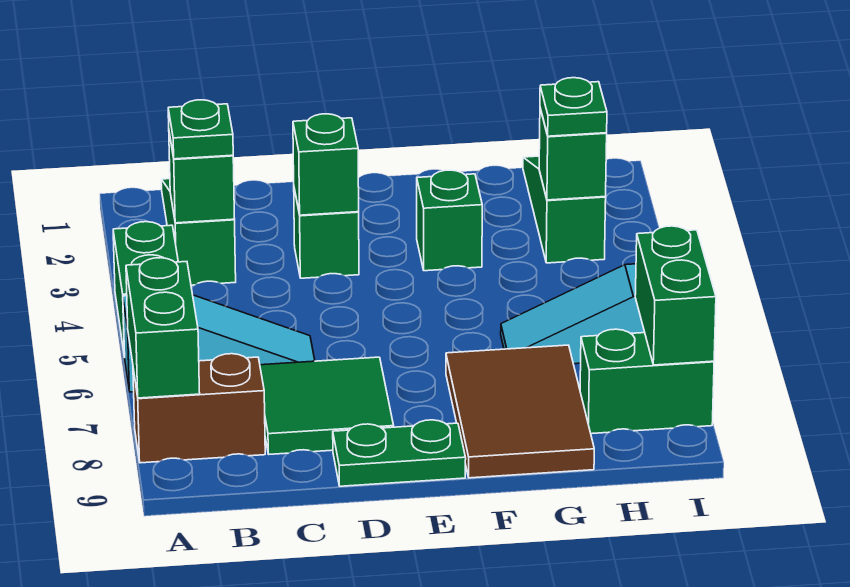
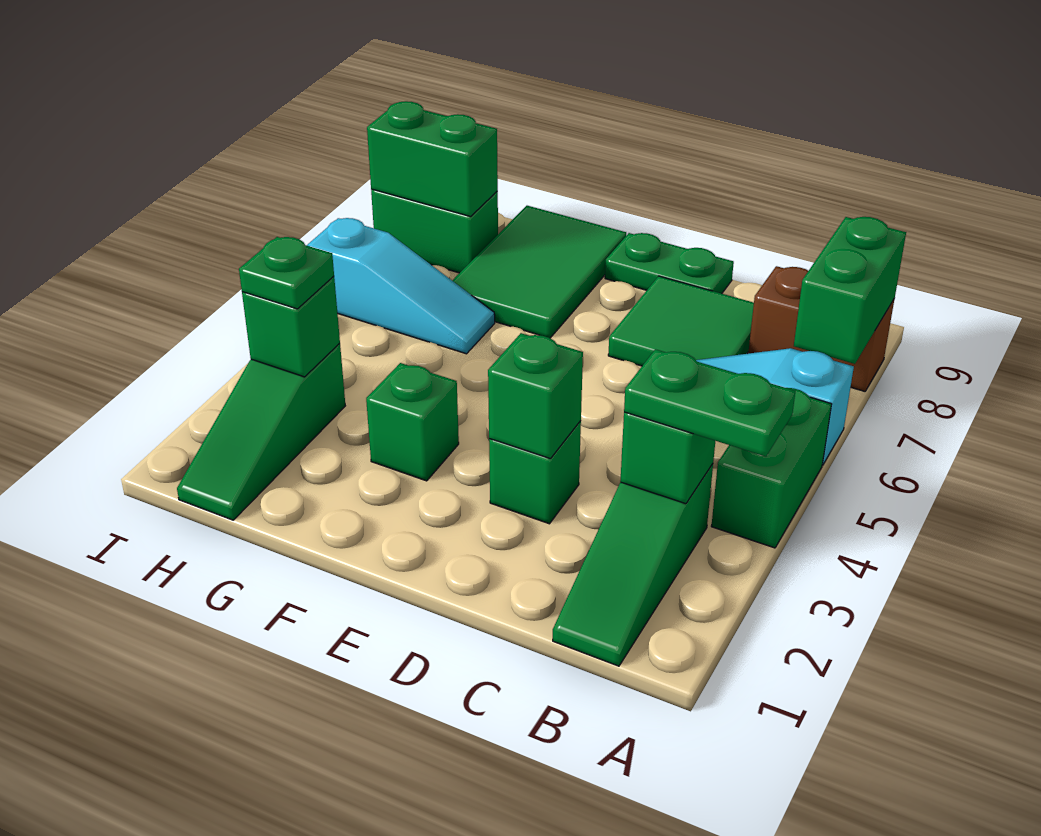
green 1x1 plate [168,100,233,159] -> green 1x2 plate [624,349,795,456]
brown 2x3 tile [446,345,594,478] -> green 2x3 tile [452,206,626,338]
green 1x2 brick [635,226,716,365] -> green 1x2 brick turned to [367,101,498,216]

